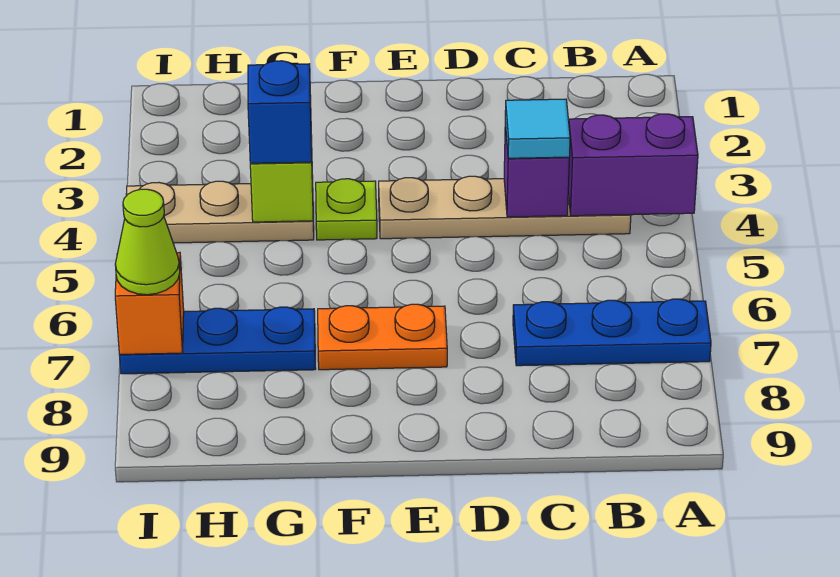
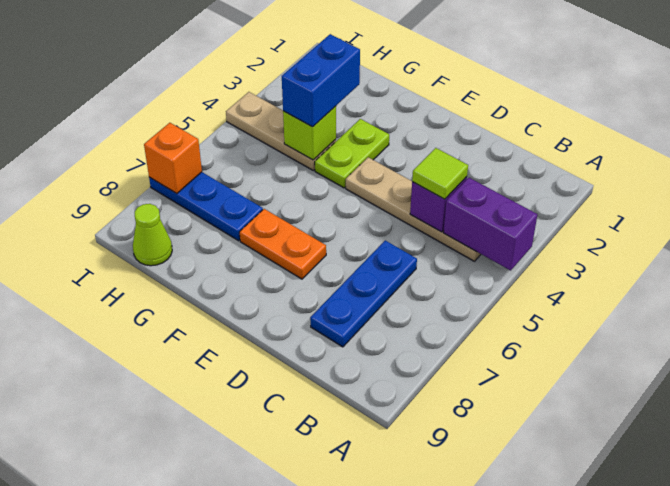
blue 1x3 plate [513,299,711,366] -> blue 1x3 plate turned to [310,240,417,347]
cyan 1x1 tile [505,99,570,158] -> lime 1x1 tile [412,148,468,199]
lime 1x1 plate [316,179,377,240] -> lime 1x2 plate [315,119,389,188]
blue 1x1 brick [248,61,312,163] -> blue 1x2 brick [282,34,360,127]
lime 1x1 cone [115,189,180,295] -> lime 1x1 cone moved to [133,204,172,266]

